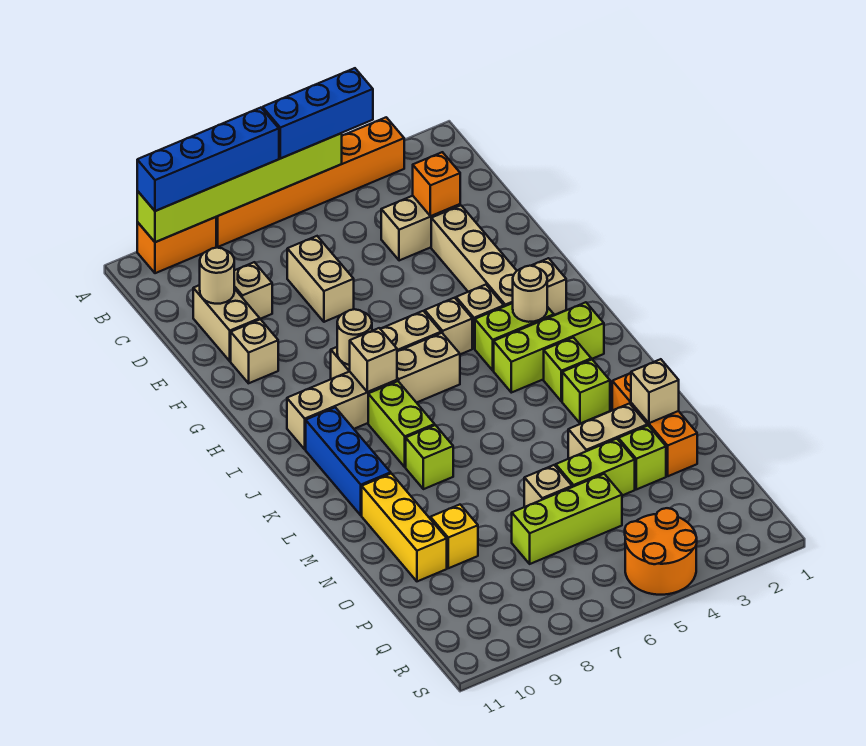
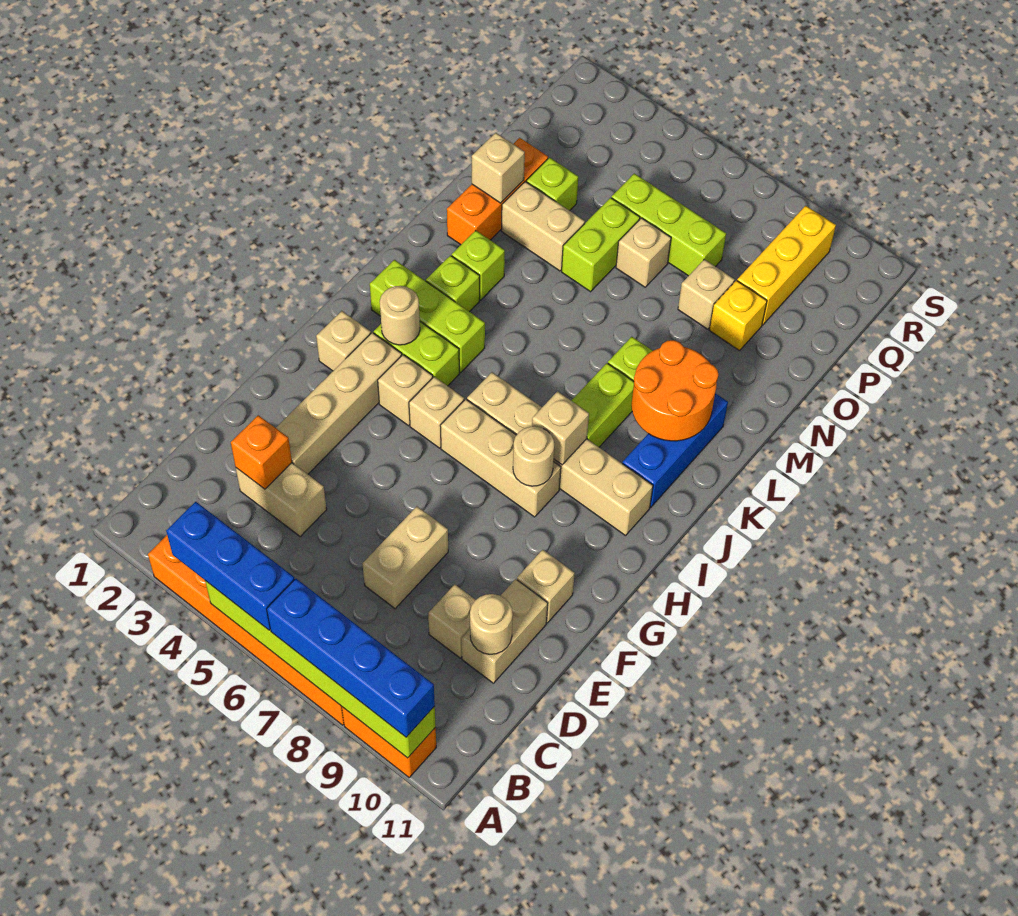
yellow 1x3 brick [362,473,447,581] -> yellow 1x3 brick moved to [737,206,836,325]
lime 1x2 brick [556,439,635,495] -> lime 1x2 brick turned to [562,198,640,292]
none -> tan 1x1 brick [678,259,735,329]
orange 2x2 round brick [625,508,697,595] -> orange 2x2 round brick moved to [632,340,718,441]

